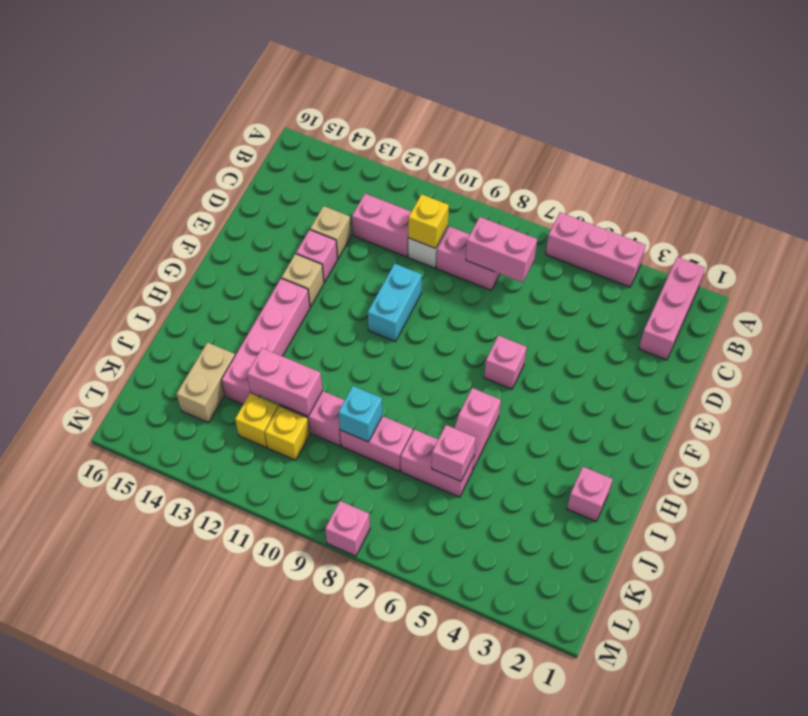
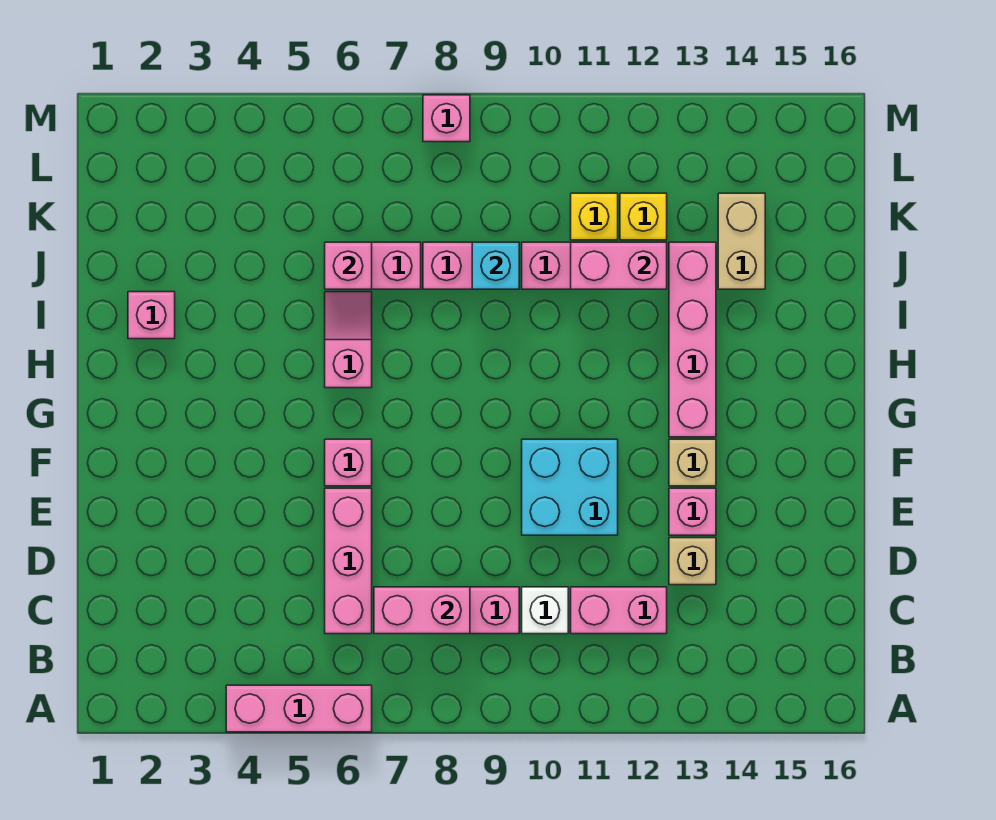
pink 1x3 brick [639,257,705,360] -> pink 1x3 brick moved to [325,488,372,634]
yellow 1x1 brick [408,194,449,248] -> none
cyan 1x2 brick [368,264,422,342] -> cyan 2x2 brick [522,439,618,535]

